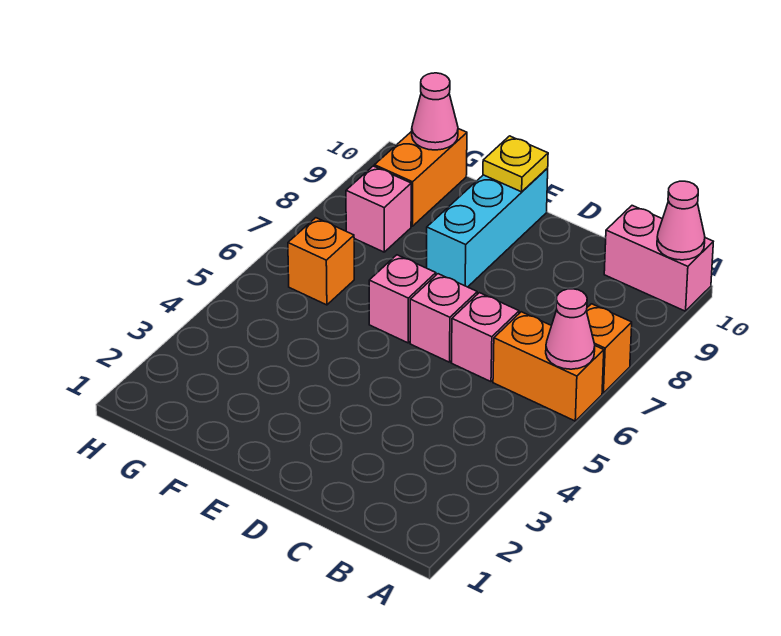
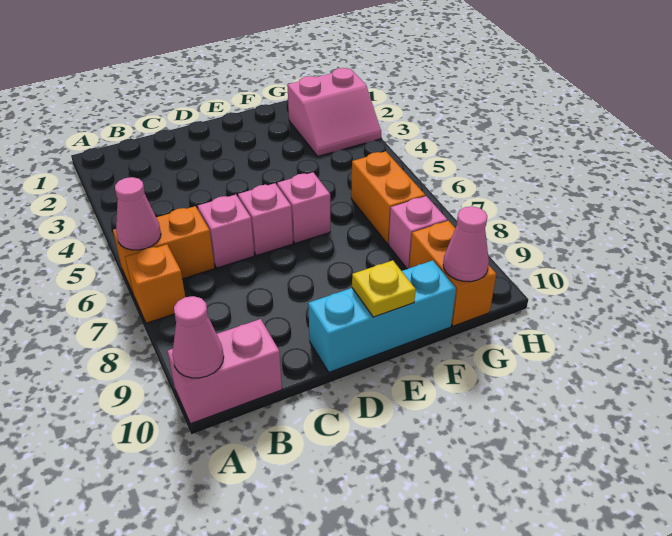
cyan 1x3 brick [427,168,548,287] -> cyan 1x3 brick turned to [308,260,456,372]
none -> pink 2x2 slope [287,68,381,156]
orange 1x1 brick [288,218,354,305] -> orange 1x2 brick [351,151,425,244]

